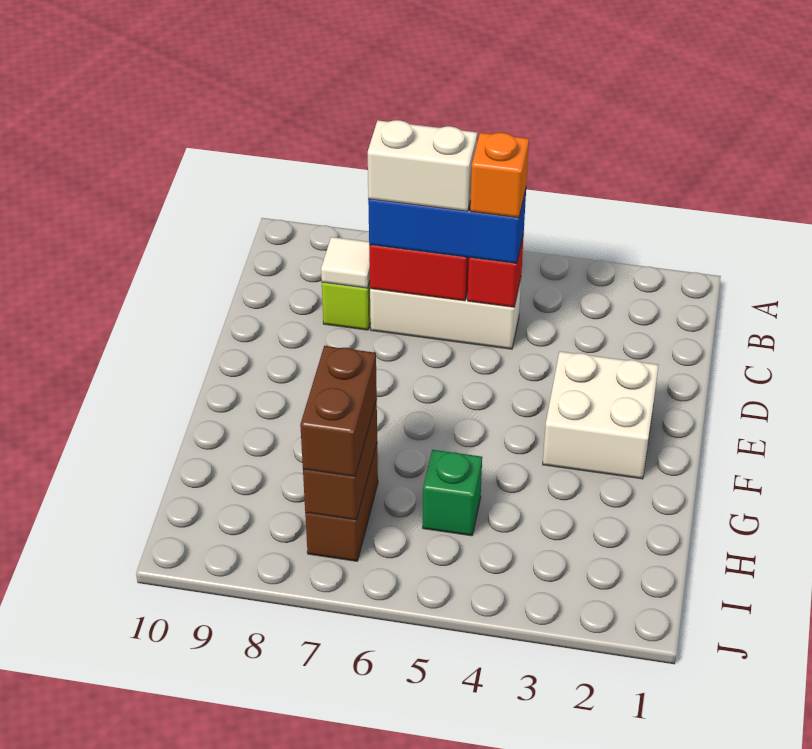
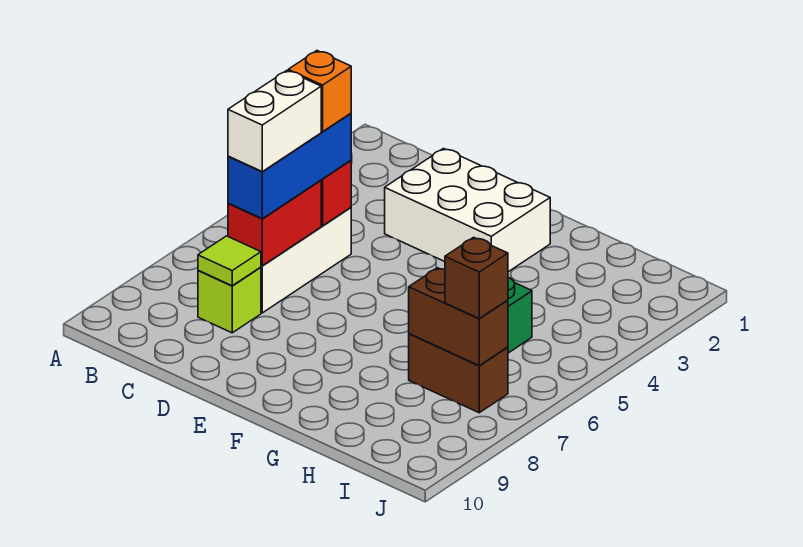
white 1x1 tile [321,237,370,288] -> lime 1x1 tile [198,236,261,286]
white 2x2 brick [543,351,659,479] -> white 2x3 brick [385,149,550,272]
brown 1x2 brick [300,346,377,477] -> brown 1x1 brick [445,237,508,318]

